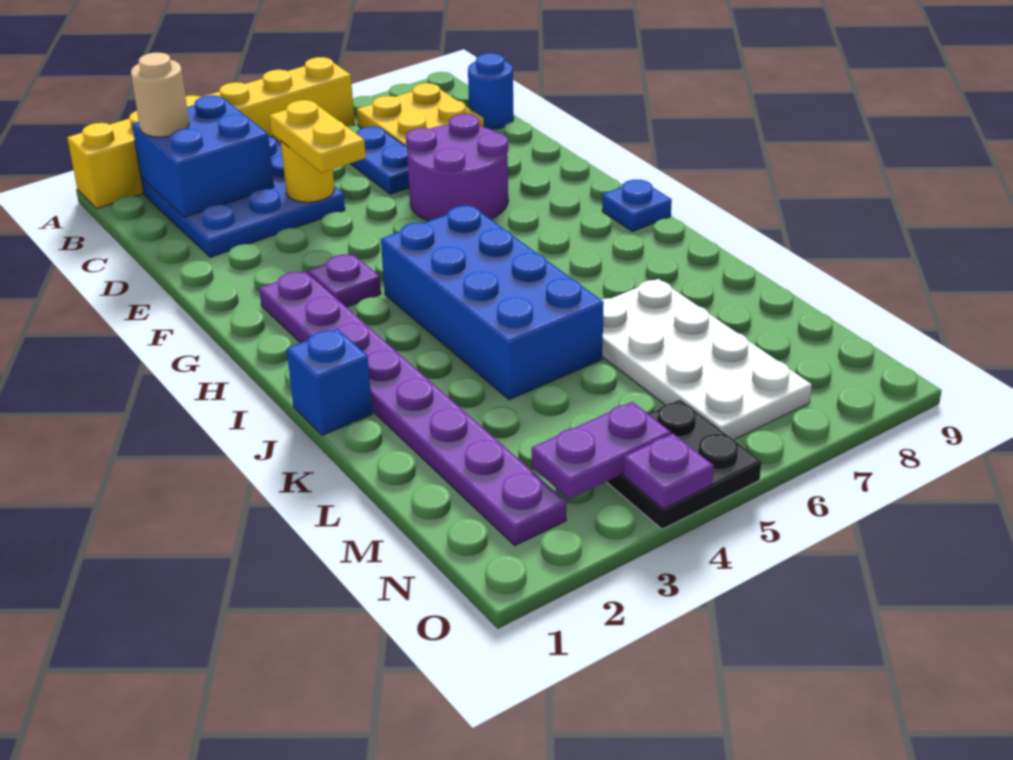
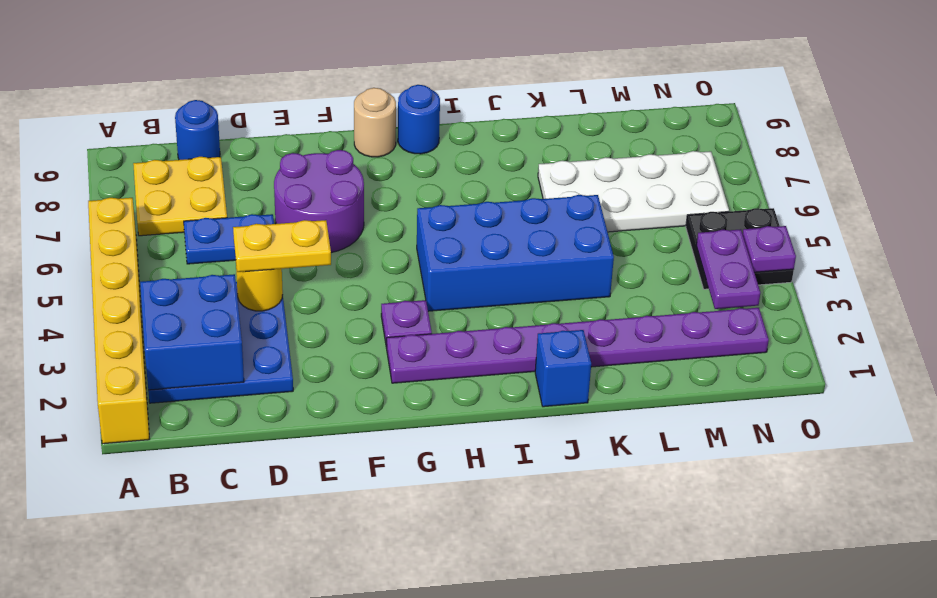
tan 1x1 round brick [131,53,189,137] -> tan 1x1 round brick moved to [354,88,396,157]
blue 1x1 plate [602,180,672,231] -> blue 1x1 round brick [398,85,440,154]

